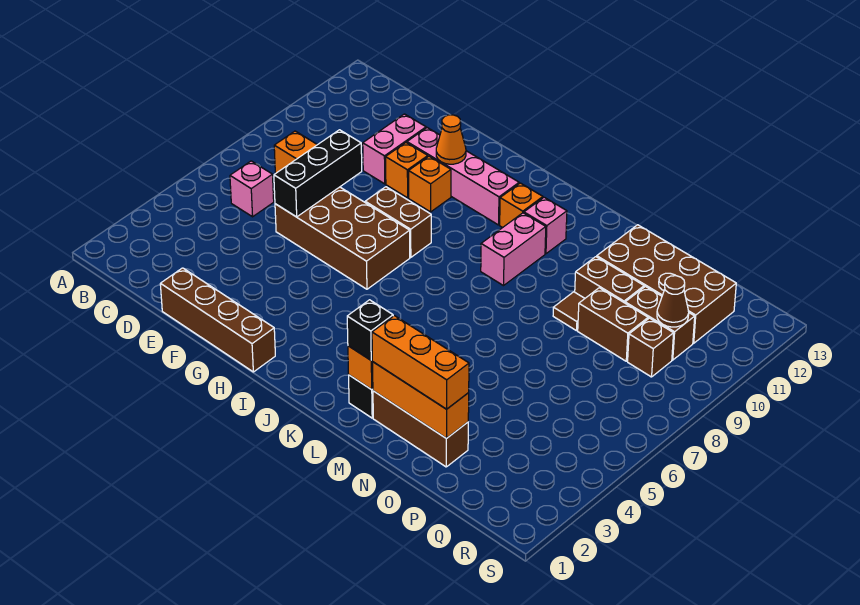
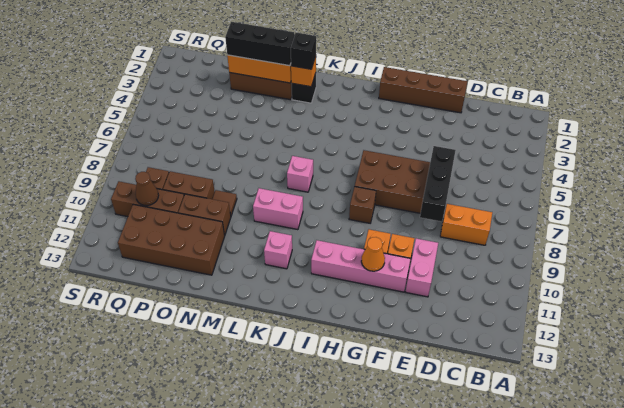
pink 1x1 brick [230,161,274,217] -> pink 1x1 brick moved to [287,156,313,192]
brown 1x2 brick [365,187,431,257] -> brown 1x1 brick [349,187,376,223]
orange 1x1 brick [500,183,543,228] -> none
pink 1x2 brick [481,213,546,286] -> pink 1x2 brick turned to [253,188,303,230]
orange 1x3 brick [372,316,469,409] -> black 1x3 brick [225,22,295,66]
brown 1x2 brick [625,287,695,360] -> brown 1x3 brick [111,181,184,217]

